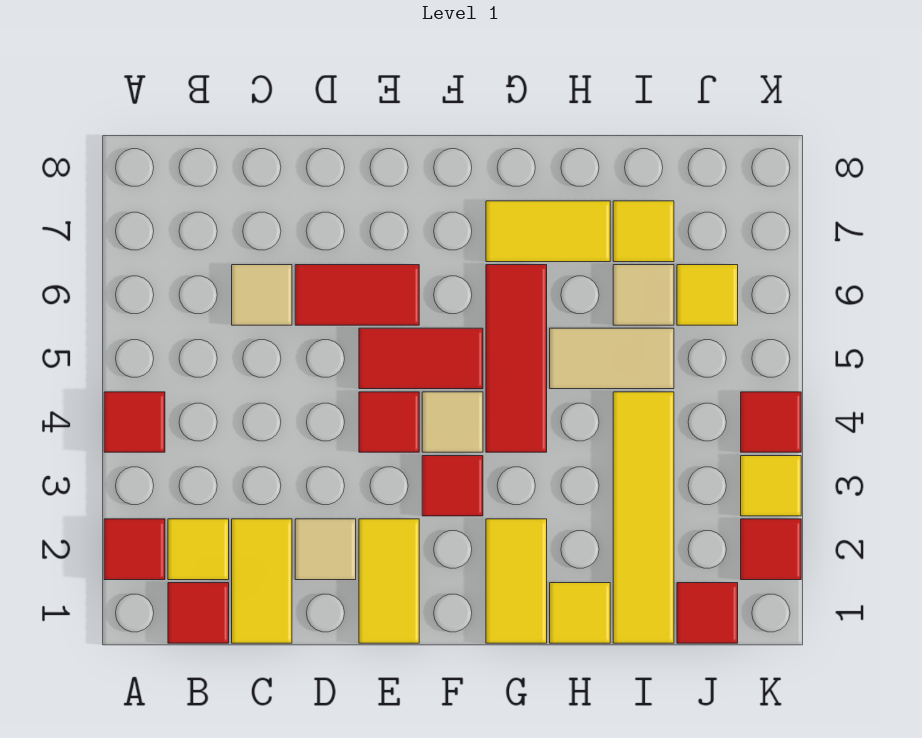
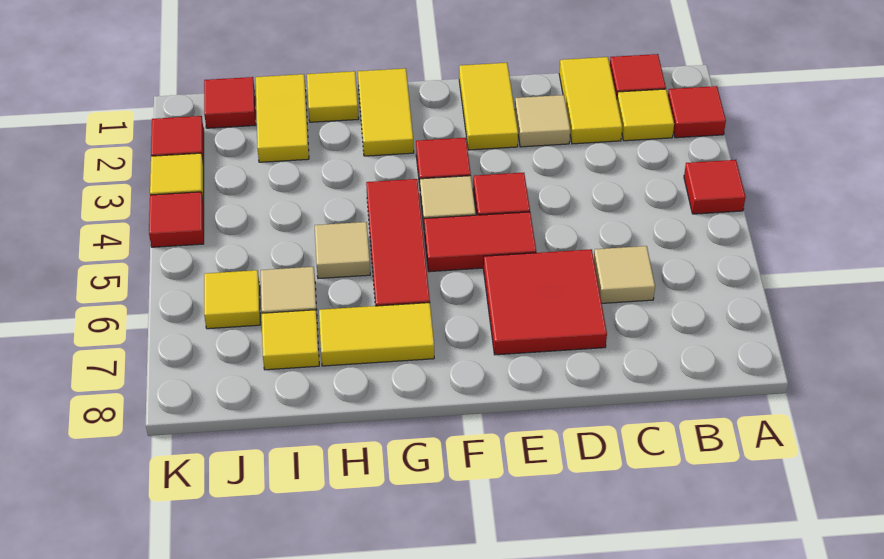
red 1x2 tile [295,265,419,325] -> red 2x2 tile [484,249,607,355]
tan 1x2 tile [550,328,674,389] -> tan 1x1 tile [315,222,370,279]
yellow 1x4 tile [613,392,674,643] -> yellow 1x2 tile [256,74,309,162]

